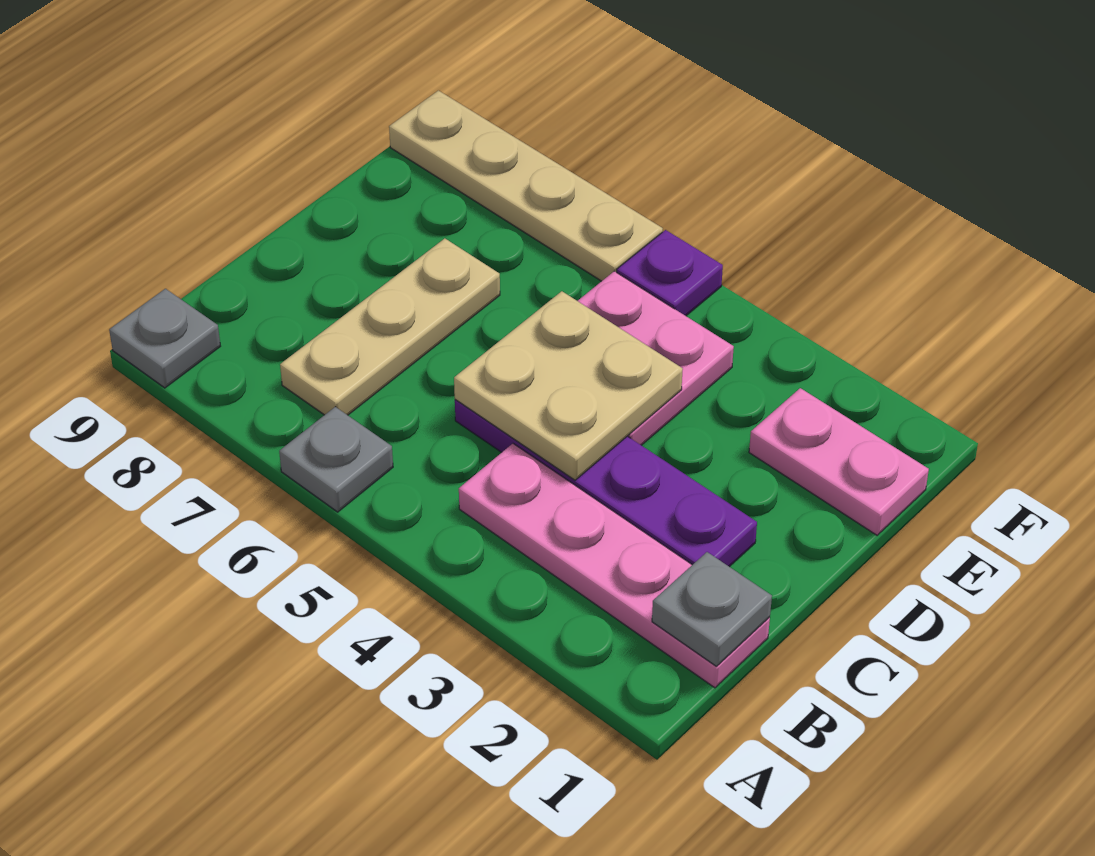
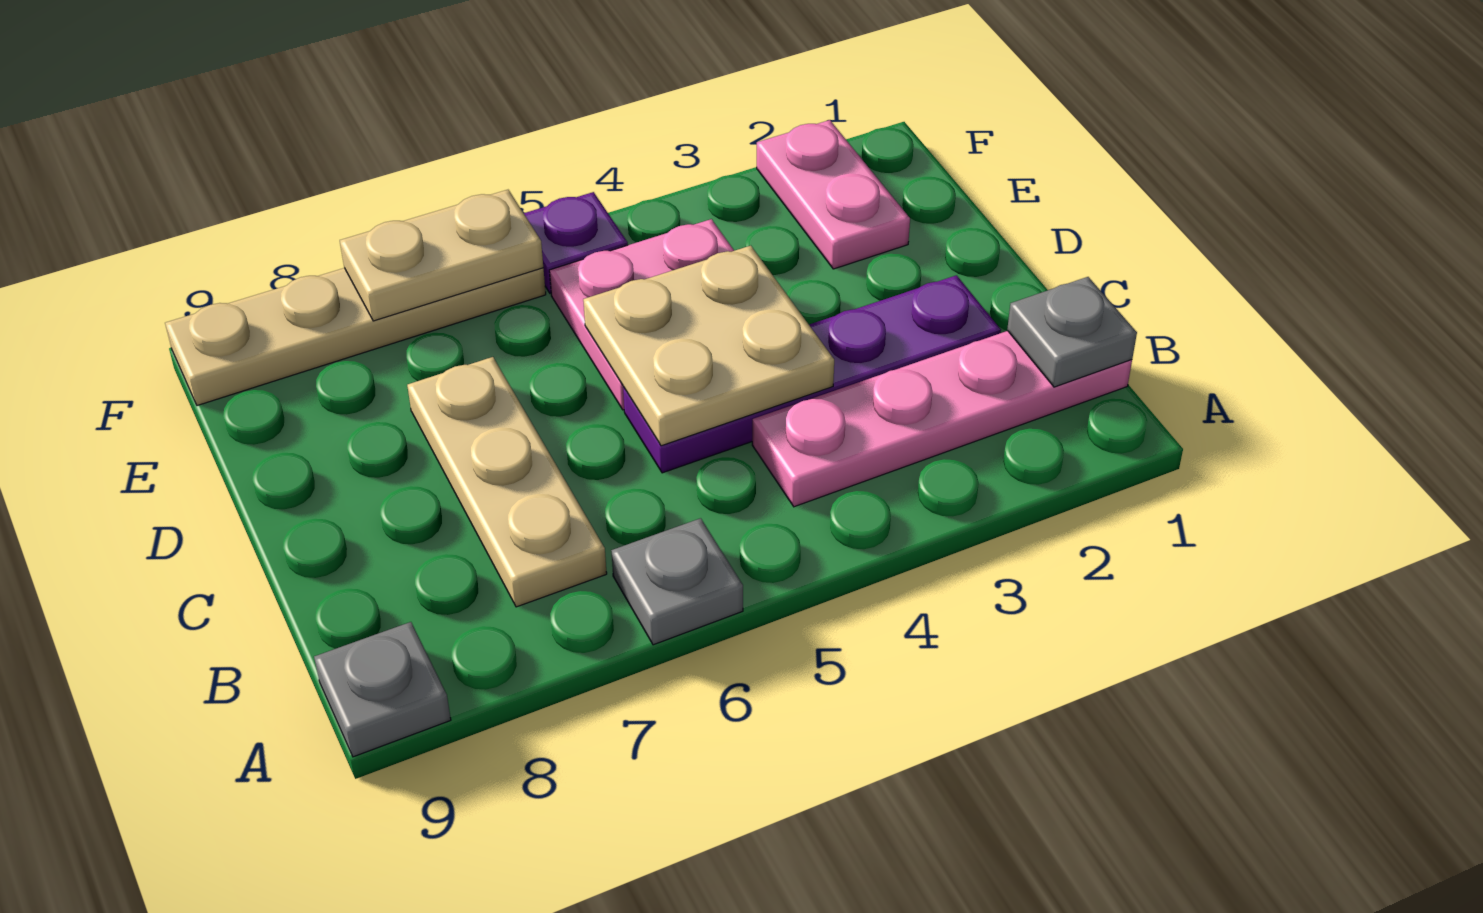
pink 1x2 plate [749,388,929,535] -> pink 1x2 plate turned to [757,120,910,269]
none -> tan 1x2 plate [340,190,543,321]

